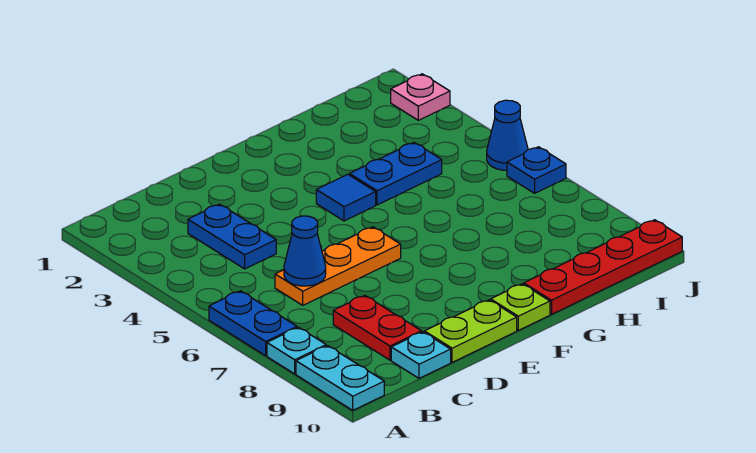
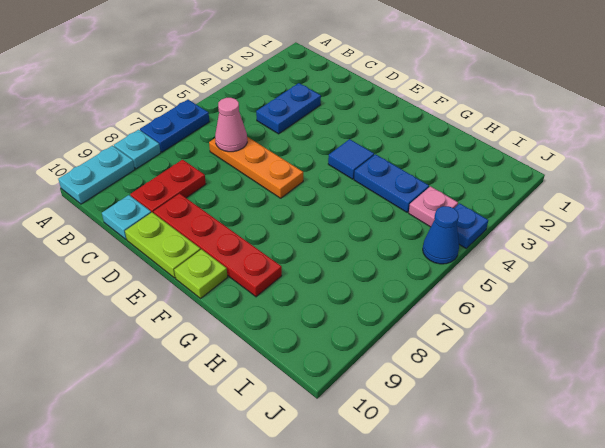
blue 1x1 cone [284,216,326,286] -> pink 1x1 cone [215,98,247,152]
red 1x4 plate [524,220,682,314] -> red 1x4 plate moved to [154,194,282,297]
pink 1x1 plate [391,74,450,120] -> pink 1x1 plate moved to [409,186,458,227]
blue 1x1 plate [507,147,566,193] -> blue 1x1 plate moved to [454,203,488,248]

